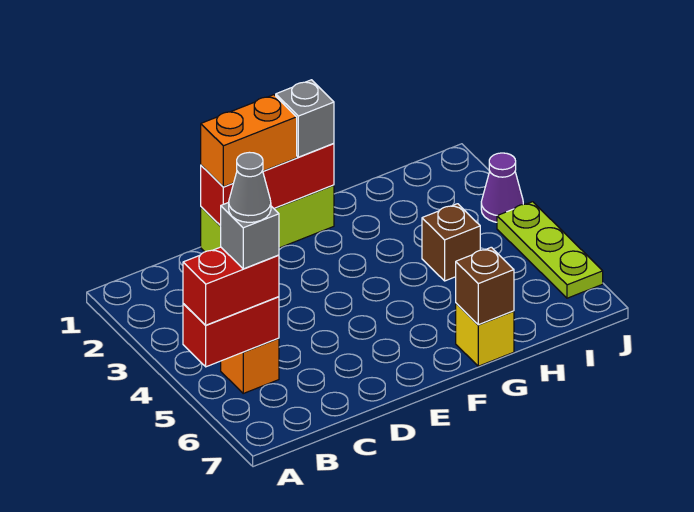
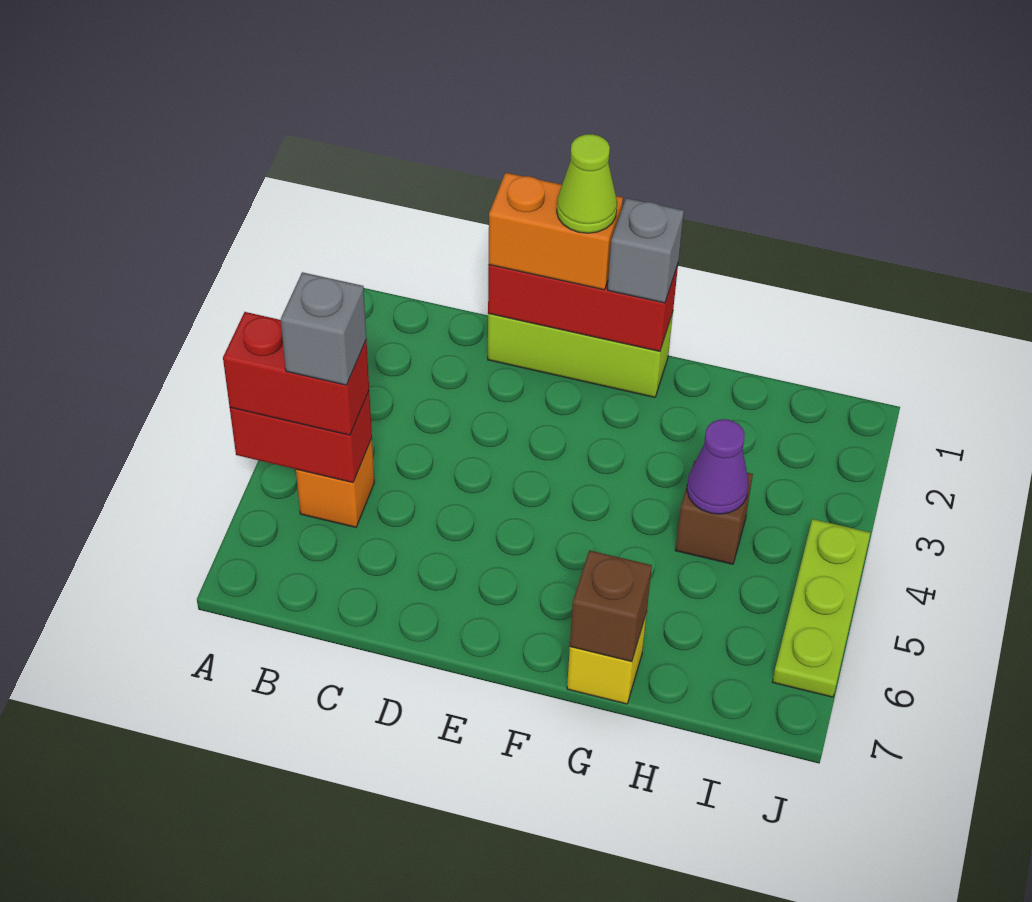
grey 1x1 cone [229,152,271,222] -> none
none -> lime 1x1 cone [557,134,617,233]
purple 1x1 cone [481,153,523,222] -> purple 1x1 cone moved to [687,419,748,514]

